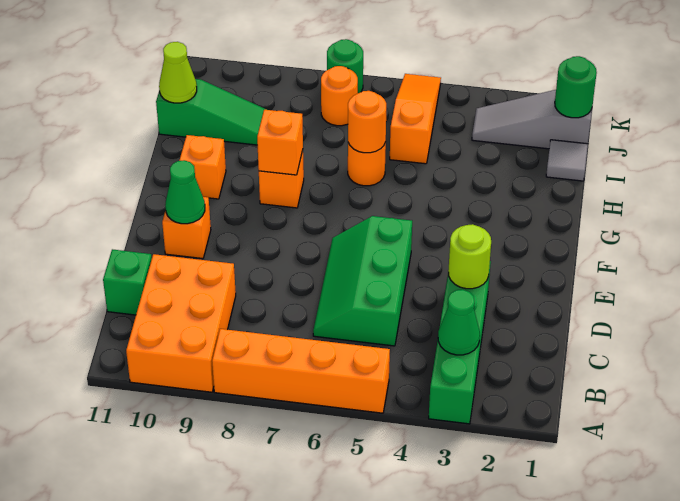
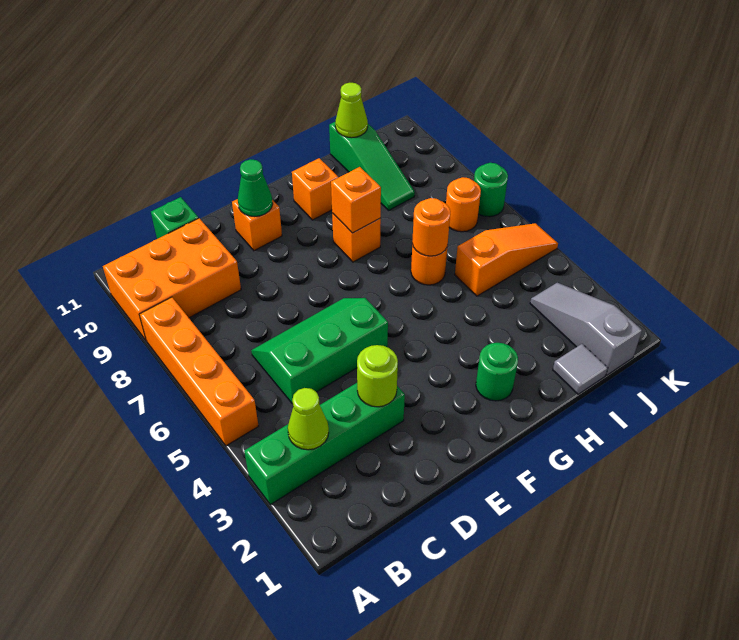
green 1x1 cone [438,290,480,355] -> lime 1x1 cone [288,388,329,450]
green 1x1 round brick [555,56,597,118] -> green 1x1 round brick moved to [476,343,518,401]

